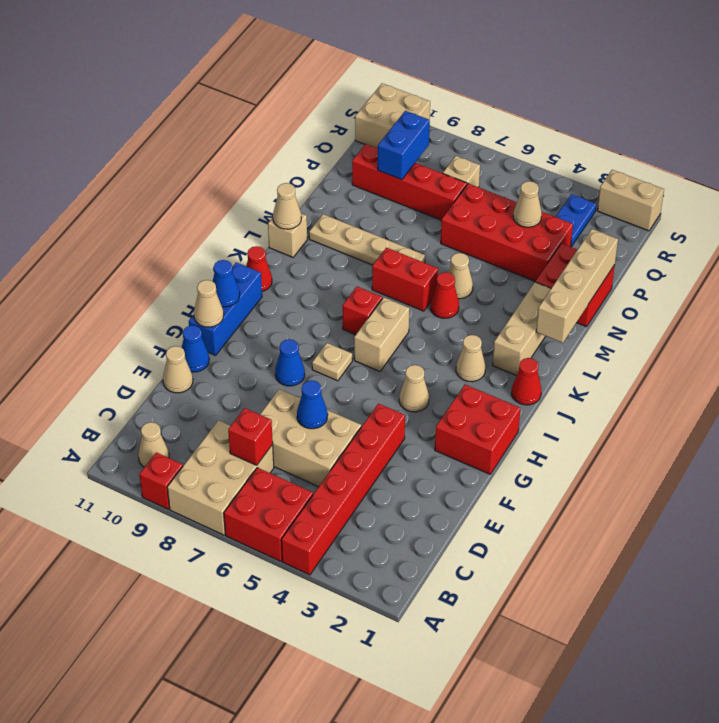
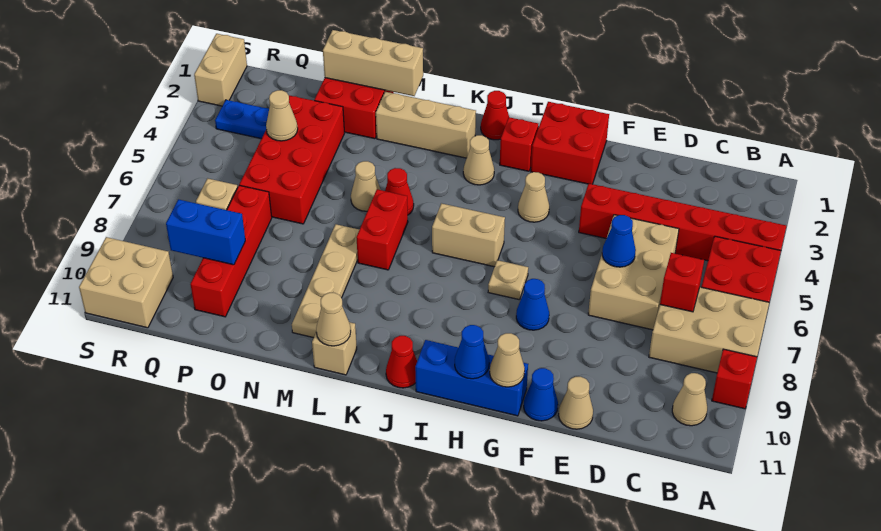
red 1x1 brick [342,286,382,335] -> red 1x1 brick moved to [500,117,538,171]
tan 1x4 brick [536,229,618,343] -> tan 1x3 brick [323,30,423,96]

